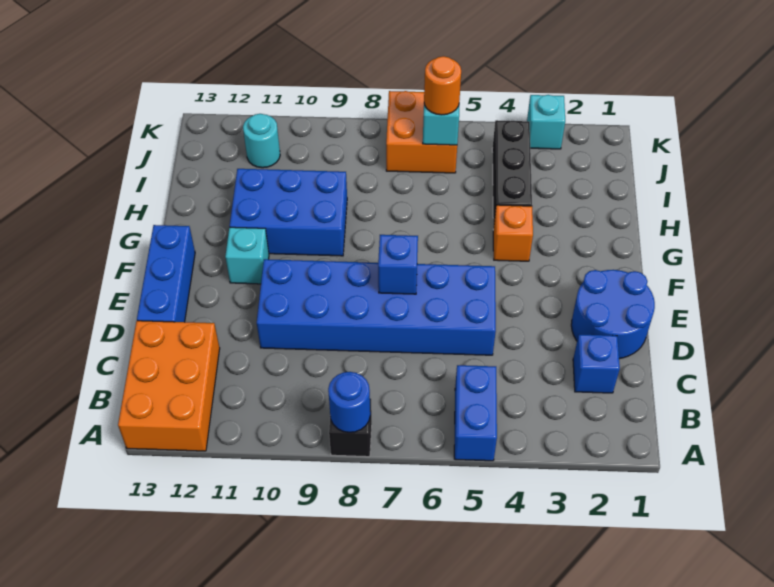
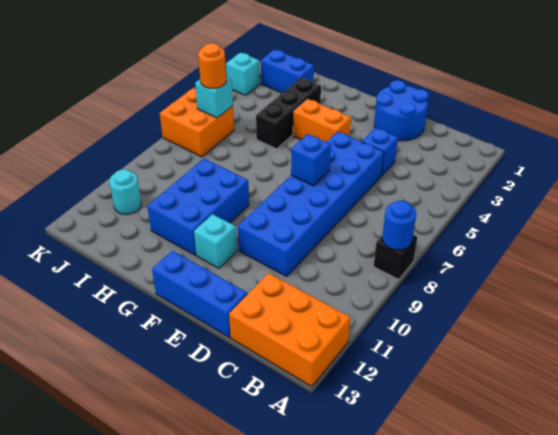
blue 1x2 brick [454,365,497,461] -> blue 1x2 brick moved to [261,49,314,93]
blue 1x1 brick [573,334,620,393] -> blue 1x1 brick moved to [362,128,398,176]
orange 1x1 brick [493,205,533,261] -> orange 1x2 brick [293,99,351,142]
black 1x3 brick [492,120,532,230] -> black 1x3 brick turned to [256,78,321,149]

